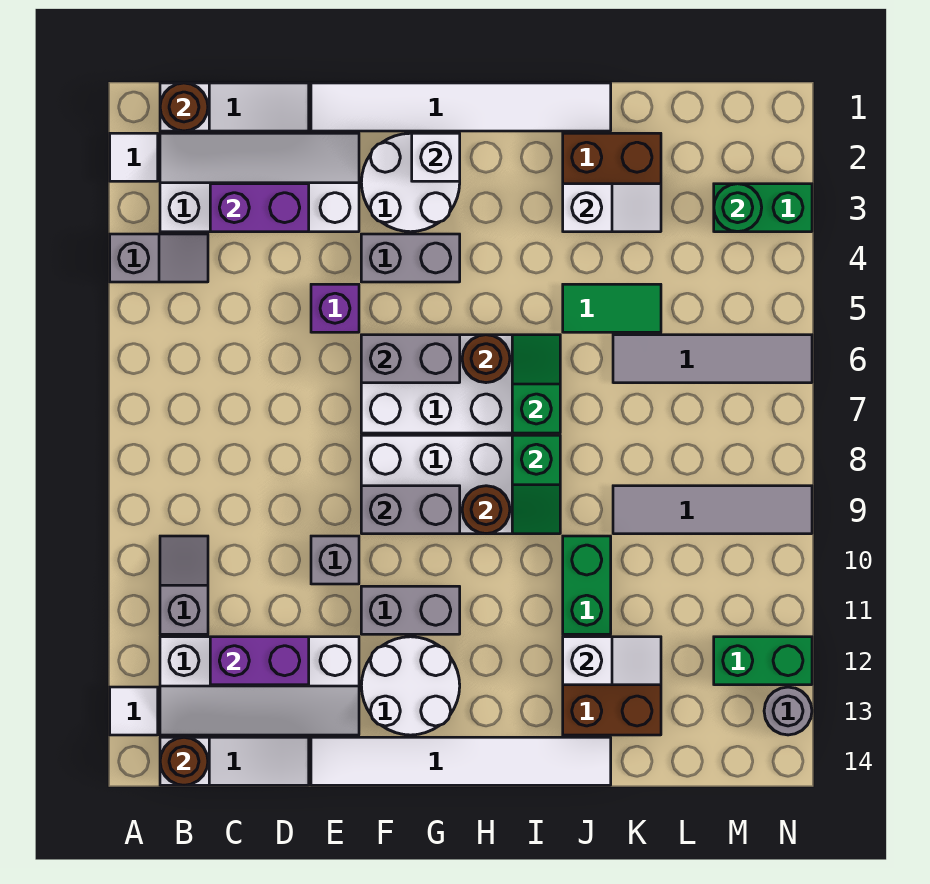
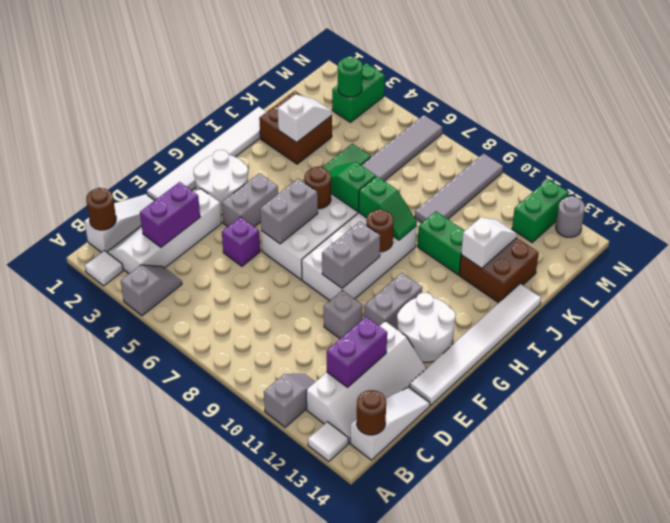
grey 1x2 slope [160,536,208,634] -> grey 1x2 slope turned to [264,374,315,427]
white 1x1 brick [412,133,460,181] -> none

